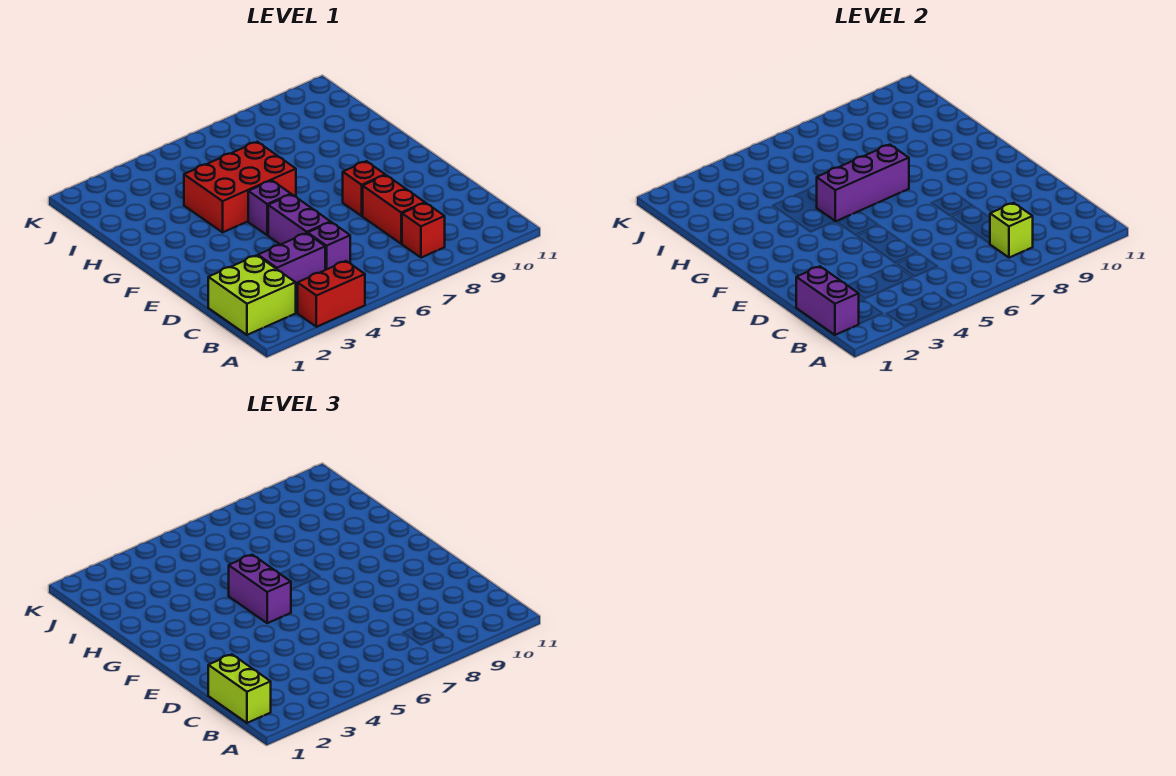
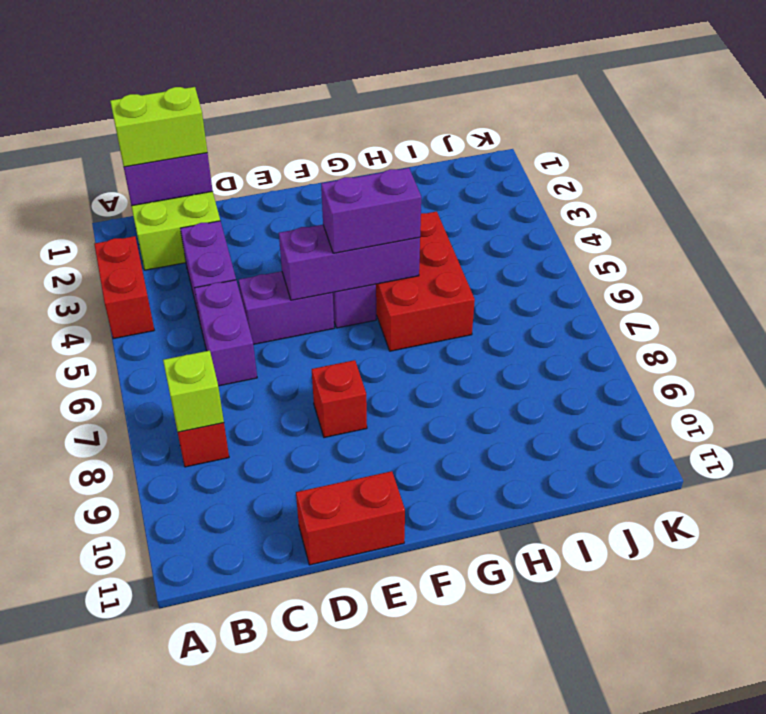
purple 1x1 brick [308,222,350,270] -> purple 1x2 brick [194,280,257,386]
red 1x2 brick [363,175,425,244] -> red 1x2 brick moved to [296,471,405,565]
purple 1x3 brick [817,145,909,221] -> purple 1x3 brick turned to [279,225,420,300]

